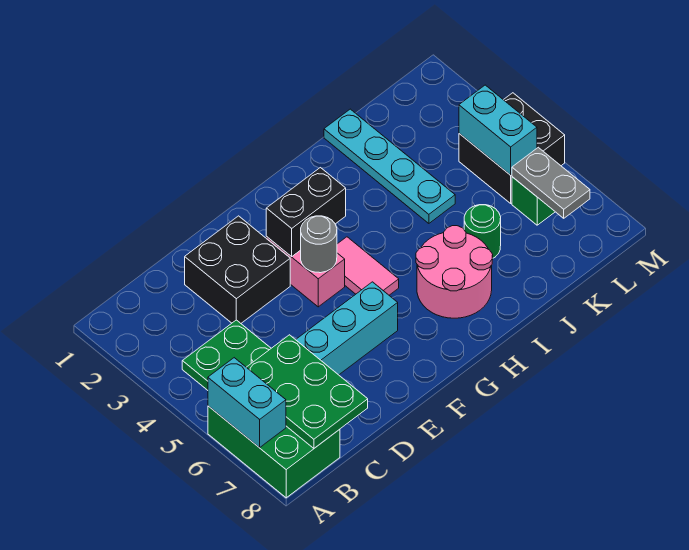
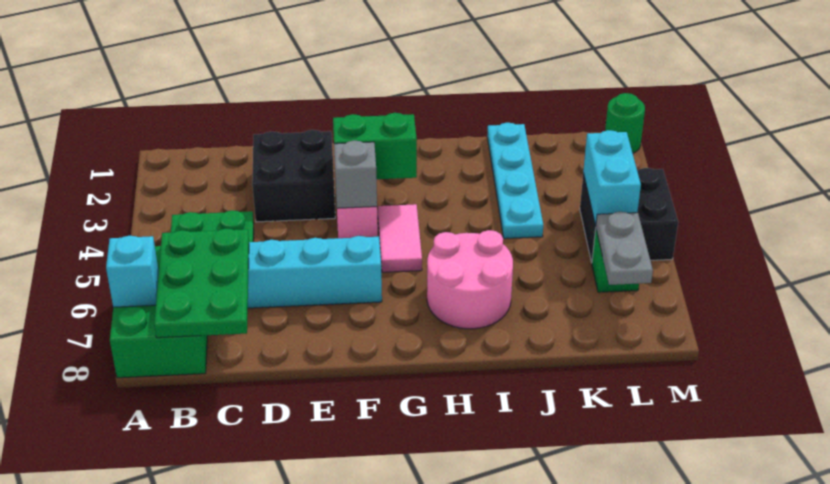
cyan 1x2 brick [208,358,286,448] -> cyan 1x1 brick [106,236,159,307]
black 1x2 brick [266,168,346,257] -> green 1x2 brick [333,113,417,179]
grey 1x1 round brick [301,216,337,273] -> grey 1x1 brick [334,140,377,208]
green 1x1 round brick [464,205,501,258] -> green 1x1 round brick moved to [605,93,645,153]

